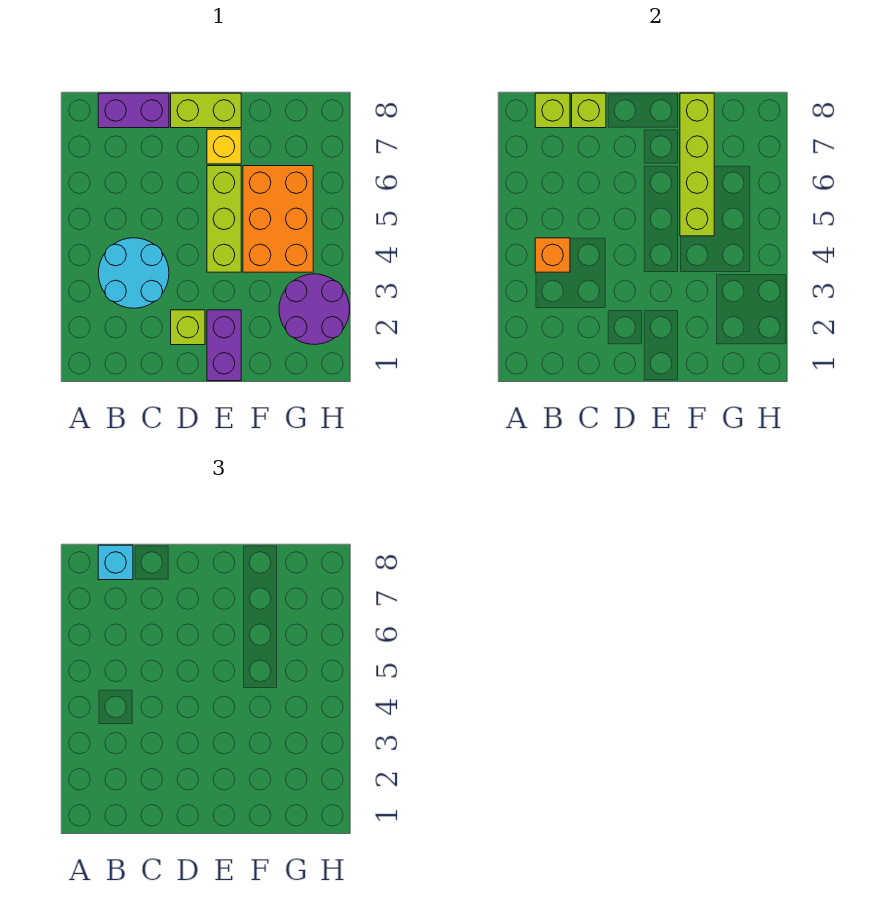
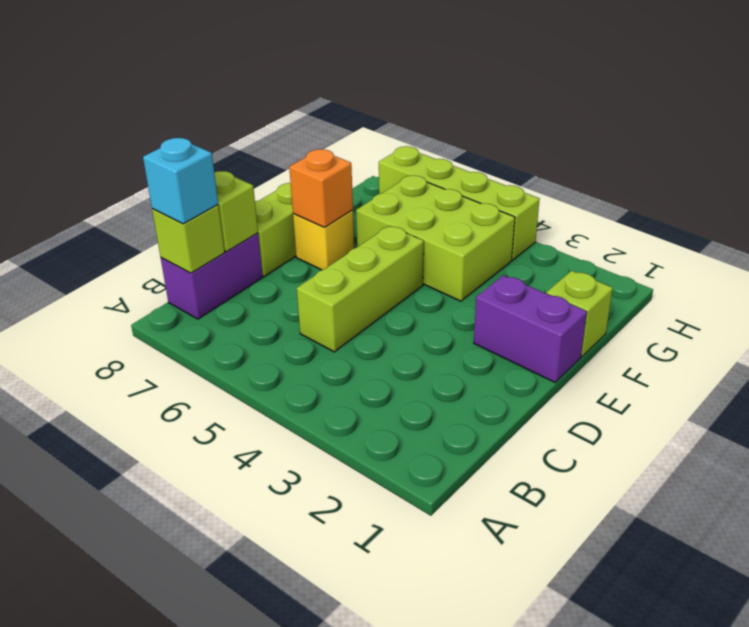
cyan 2x2 round brick [98,238,169,308] -> none
orange 1x1 brick [535,238,570,272] -> orange 1x1 brick moved to [289,149,353,227]
lime 1x1 brick [171,310,205,345] -> lime 1x1 brick moved to [546,271,613,357]
lime 1x3 brick [207,166,241,272] -> lime 1x3 brick turned to [297,226,424,352]
orange 2x3 brick [243,166,313,272] -> lime 2x3 brick [356,175,515,301]
lime 1x4 brick [680,93,714,236] -> lime 1x4 brick moved to [379,146,540,260]
purple 2x2 round brick [279,274,350,345] -> none

